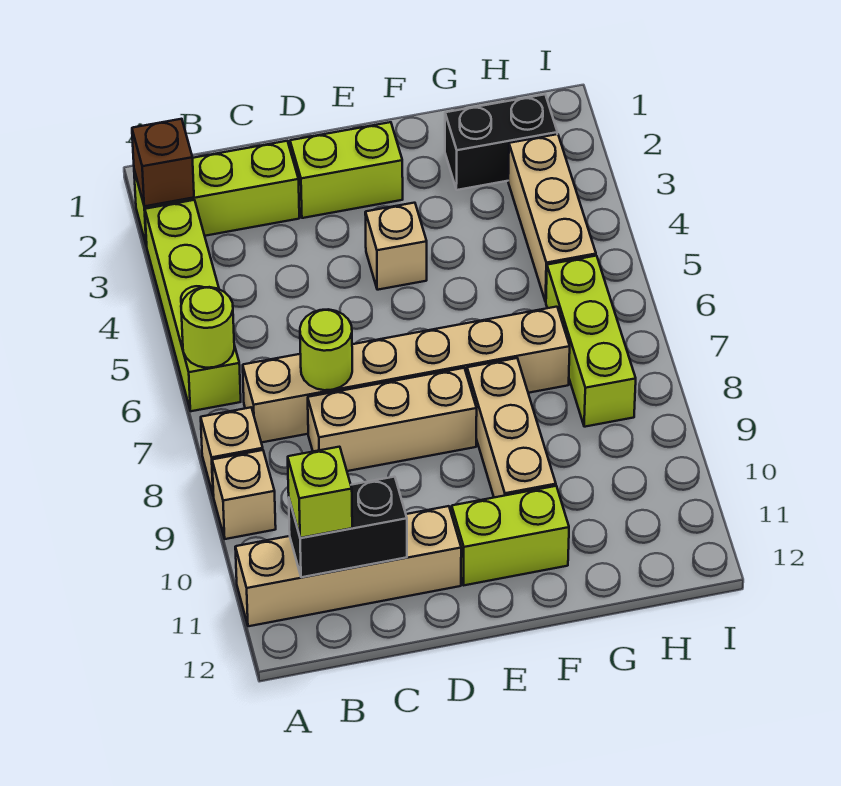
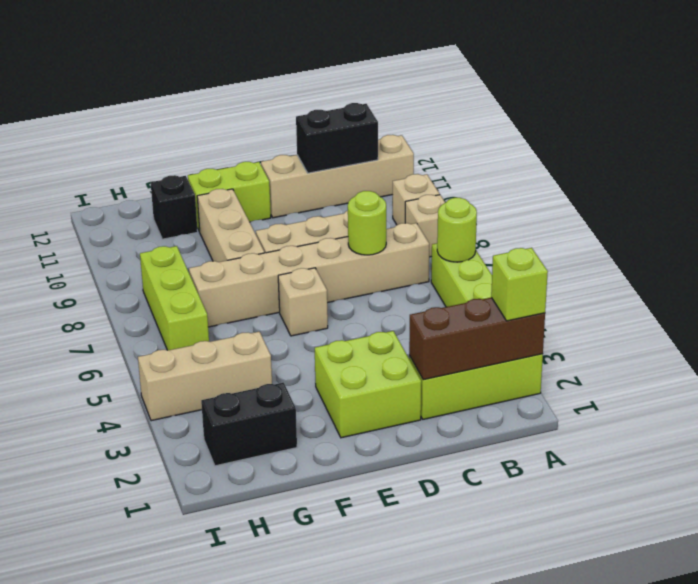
brown 1x1 brick [132,119,194,206] -> brown 1x3 brick [409,298,545,380]
lime 1x1 brick [288,447,352,538] -> lime 1x1 brick moved to [491,248,548,321]
lime 1x2 brick [290,122,403,218] -> lime 2x2 brick [315,331,421,438]
tan 1x1 brick [365,203,427,290] -> tan 1x1 brick moved to [278,268,328,336]
none -> black 1x1 brick [151,175,198,239]
tan 1x3 brick [508,134,596,302] -> tan 1x3 brick turned to [138,332,272,421]

